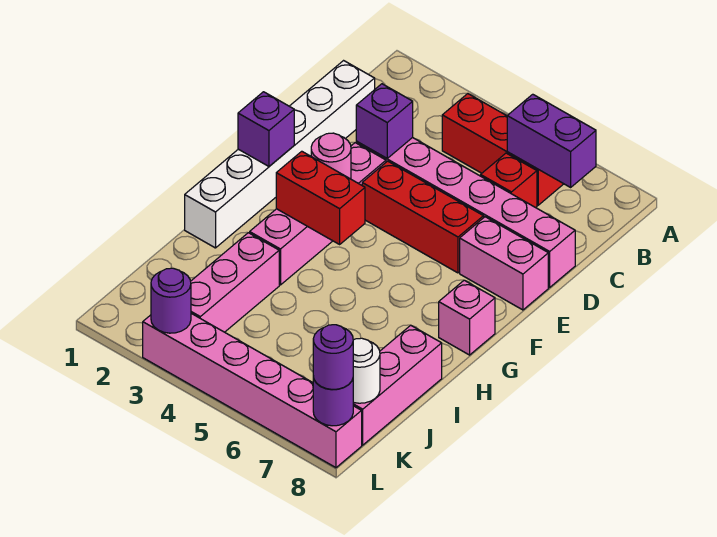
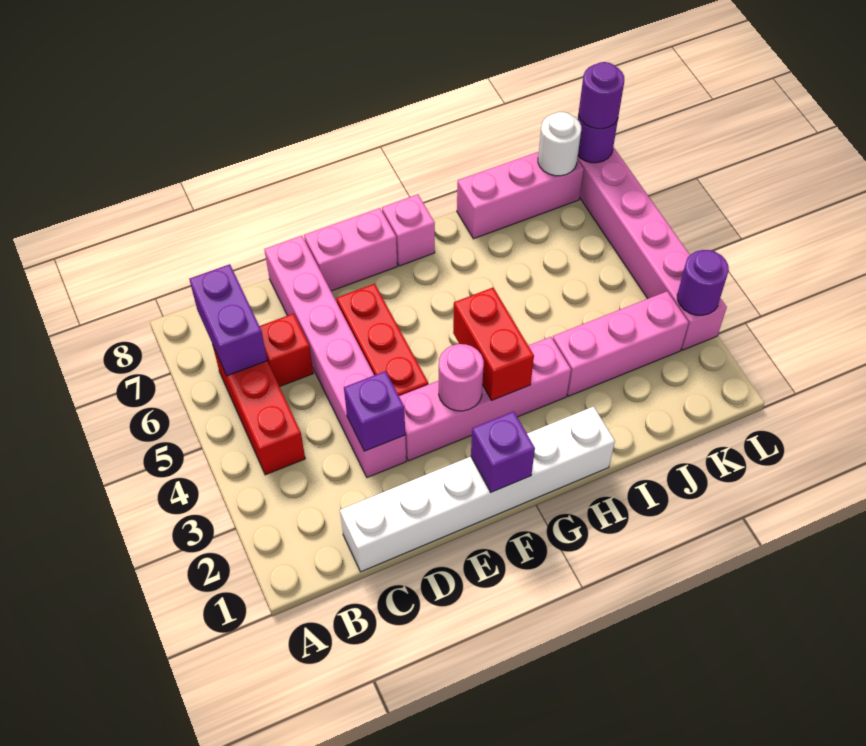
pink 1x2 brick [460,217,548,310] -> pink 1x2 brick turned to [304,208,397,291]

